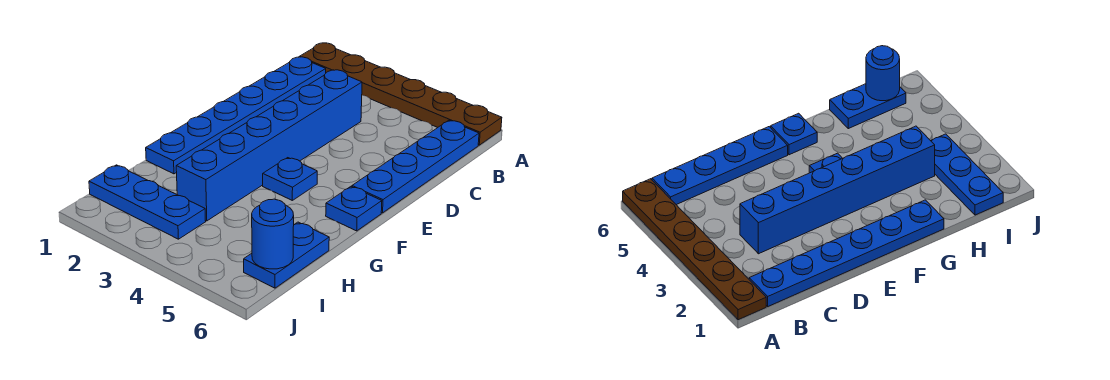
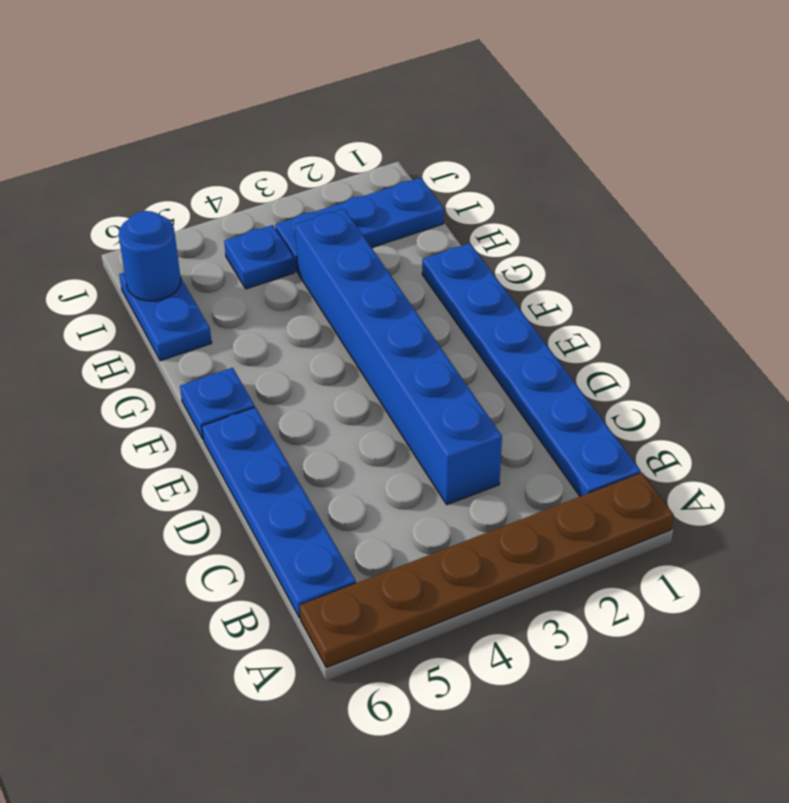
blue 1x1 plate [263,158,317,200] -> blue 1x1 plate moved to [224,225,295,289]

